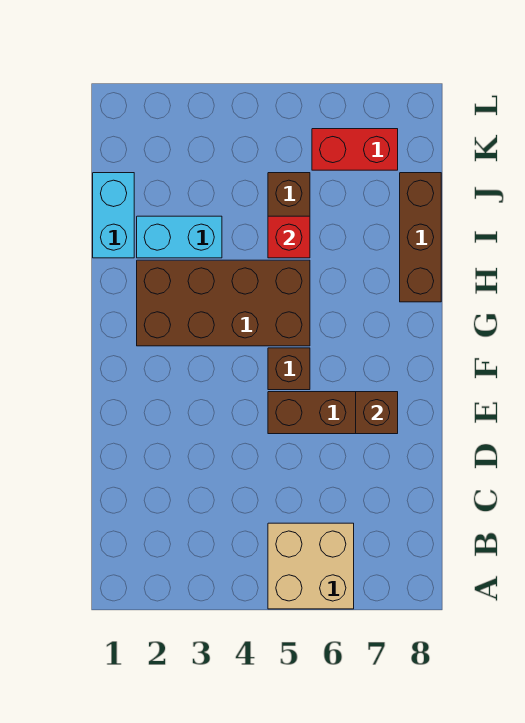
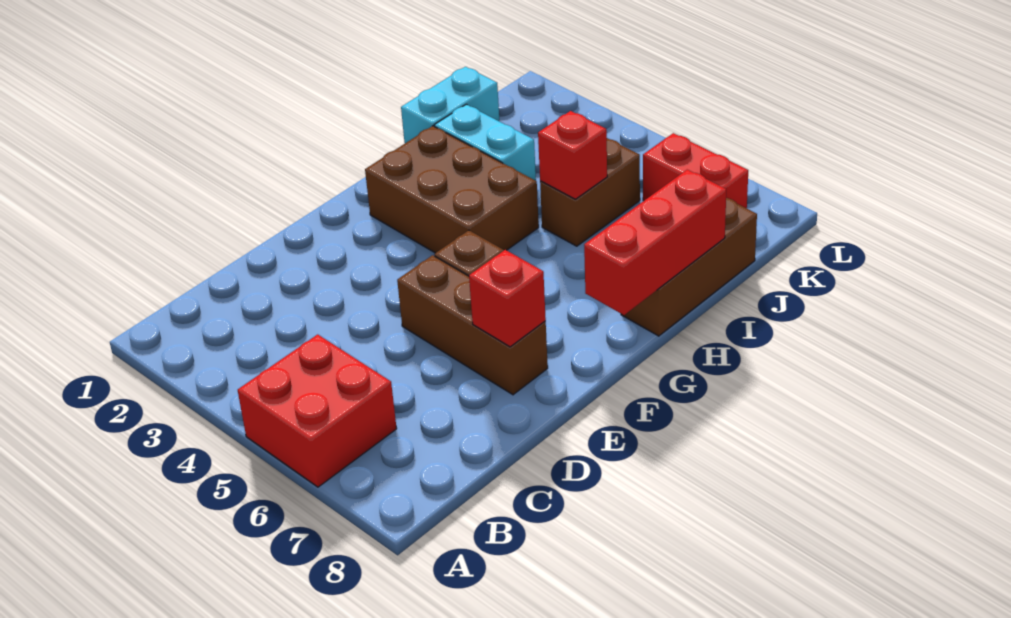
tan 2x2 brick [268,523,354,609] -> red 2x2 brick [238,334,397,487]
brown 1x1 brick [356,392,398,434] -> red 1x1 brick [469,250,546,347]
brown 2x4 brick [137,260,310,346] -> brown 2x3 brick [365,126,539,253]
none -> red 1x3 brick [584,170,726,315]

